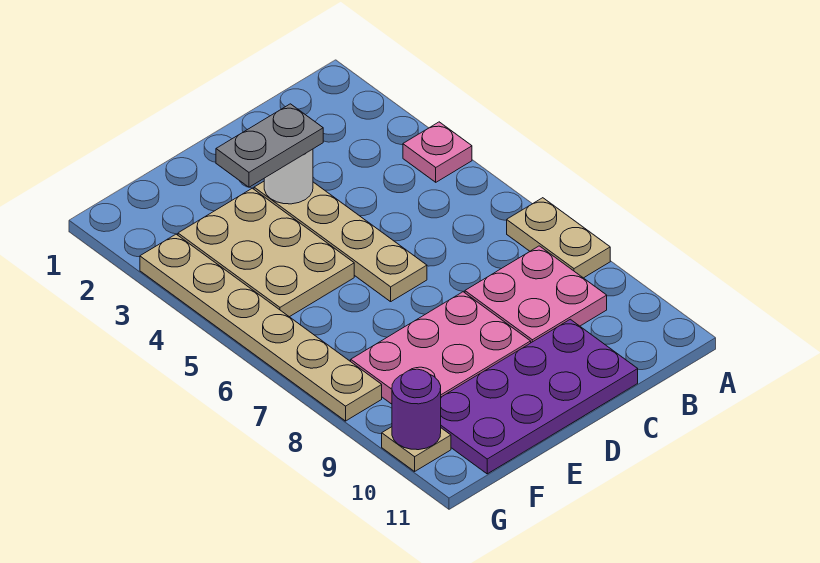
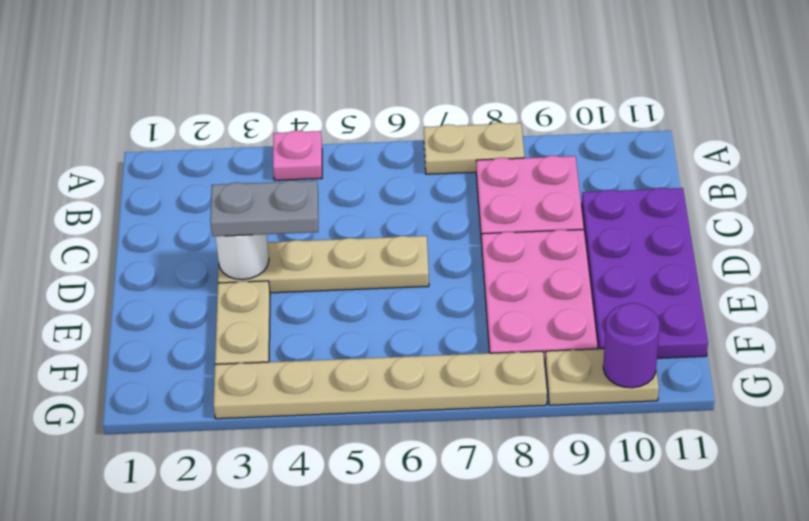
grey 1x2 plate [216,104,323,187] -> grey 1x2 plate turned to [210,180,318,236]
tan 2x3 plate [178,188,354,317] -> tan 1x2 plate [215,281,270,364]
tan 1x1 plate [382,427,451,471] -> tan 1x2 plate [545,349,659,405]

